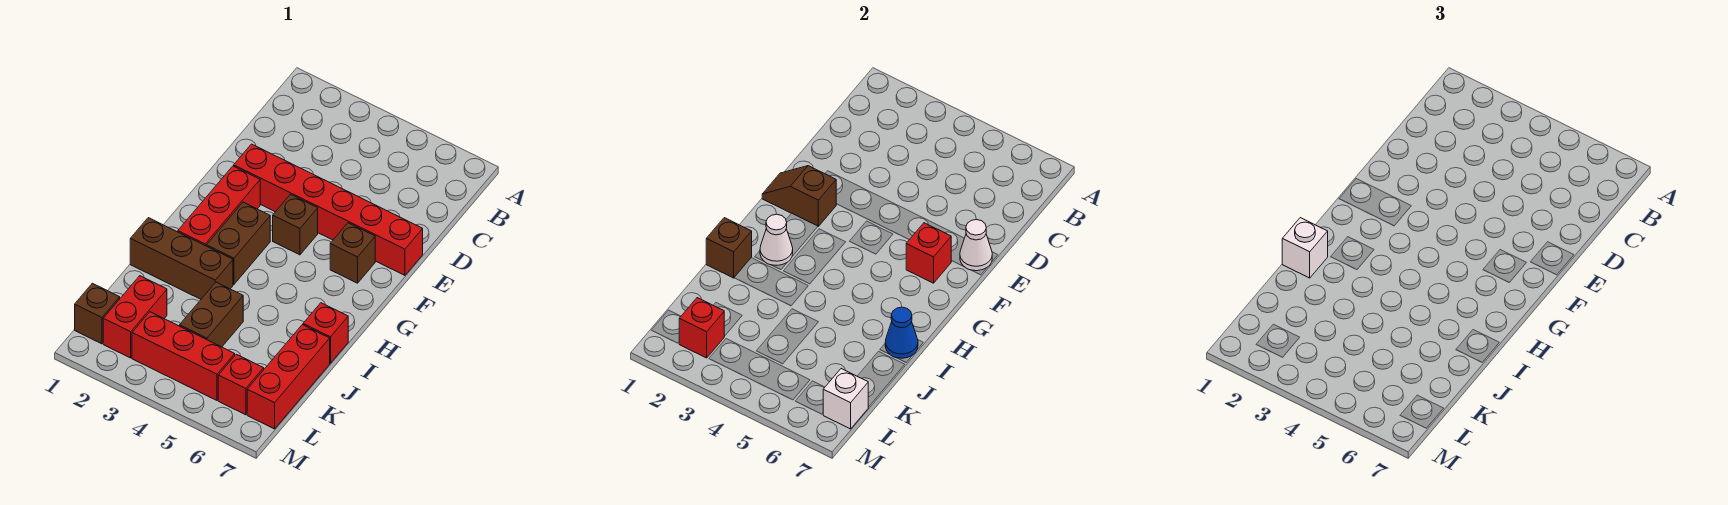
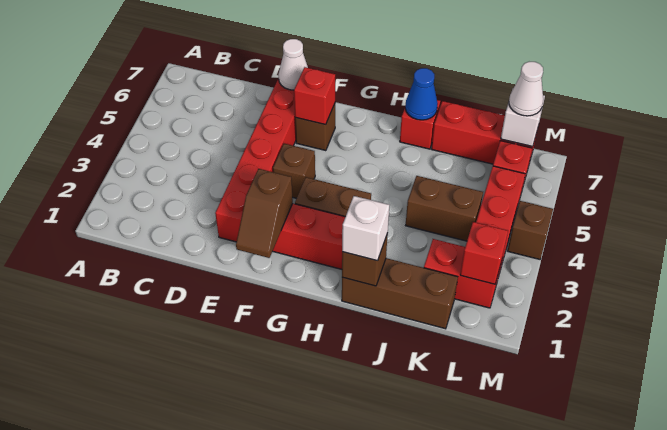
white 1x1 cone [760,214,793,265] -> white 1x1 cone moved to [509,62,543,116]
brown 1x3 brick [130,218,233,299] -> brown 1x3 brick turned to [342,258,458,329]
brown 1x1 brick [75,283,120,344] -> brown 1x1 brick moved to [508,201,553,259]

